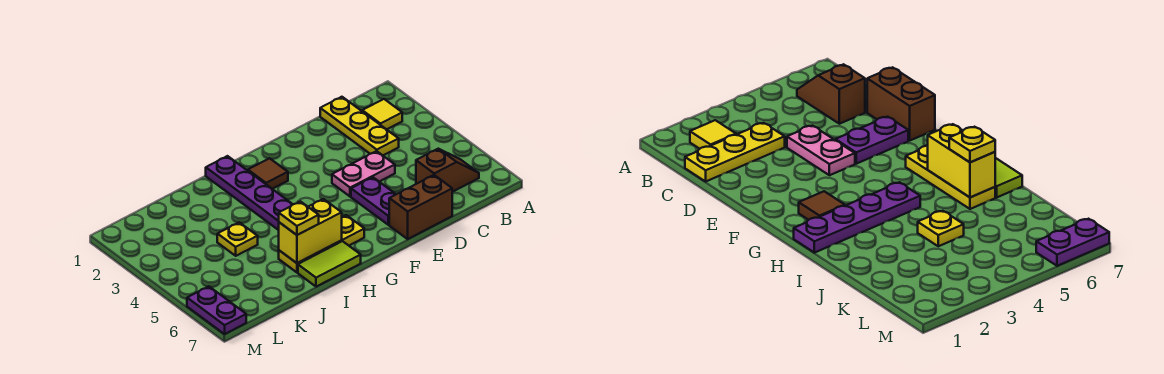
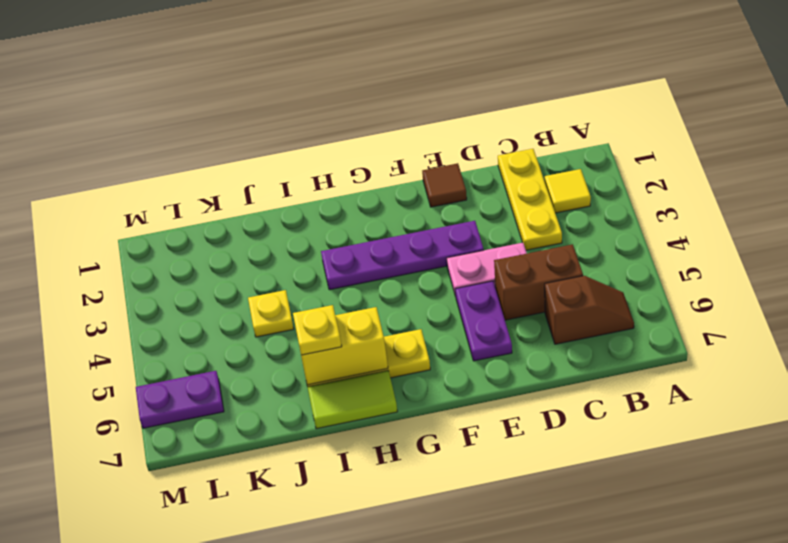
brown 1x2 brick [389,175,452,239] -> brown 1x2 brick moved to [494,244,583,320]
brown 1x1 tile [248,158,288,189] -> brown 1x1 tile moved to [422,163,467,207]
purple 1x4 plate [206,156,293,230] -> purple 1x4 plate turned to [321,221,484,290]
purple 1x2 plate [187,286,246,334] -> purple 1x2 plate turned to [136,371,224,428]

